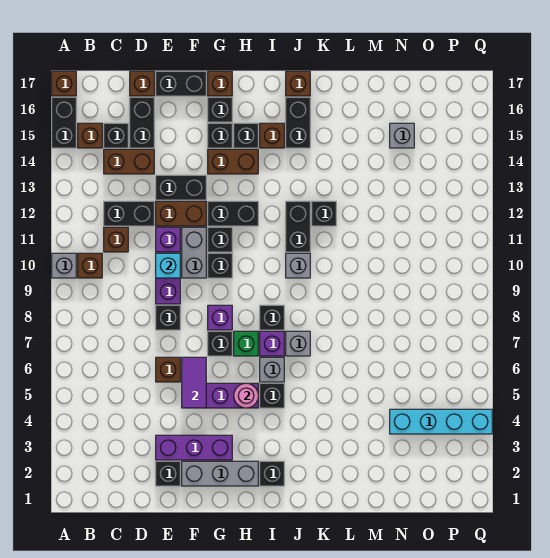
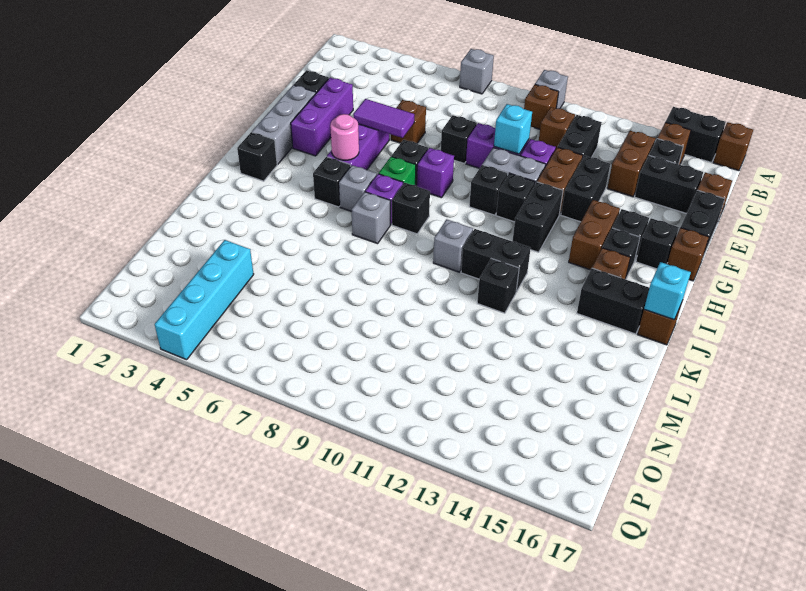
none -> cyan 1x1 brick [644,262,691,320]
grey 1x1 brick [390,123,414,148] -> grey 1x1 brick moved to [460,49,494,94]

